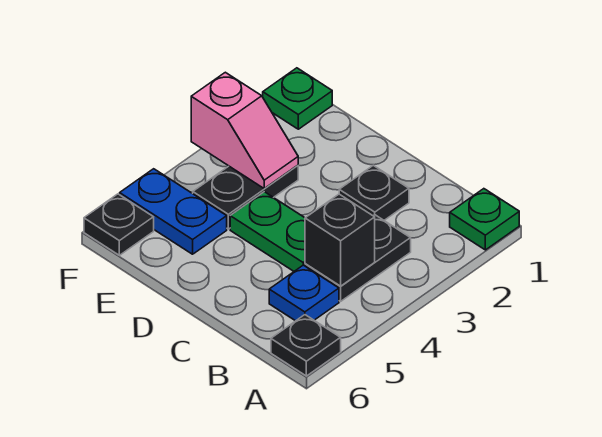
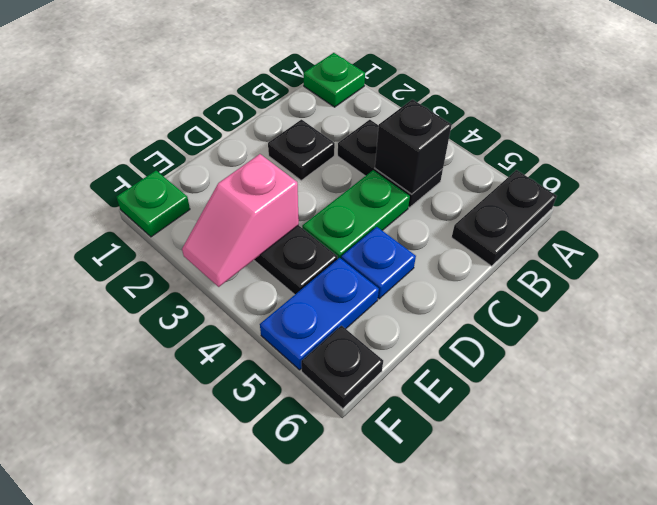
black 1x1 plate [271,315,341,376] -> black 1x2 plate [452,170,557,266]
blue 1x1 plate [269,265,339,321] -> blue 1x1 plate moved to [341,227,416,299]
pink 1x2 slope [191,72,298,189] -> pink 1x2 slope turned to [182,154,299,287]

